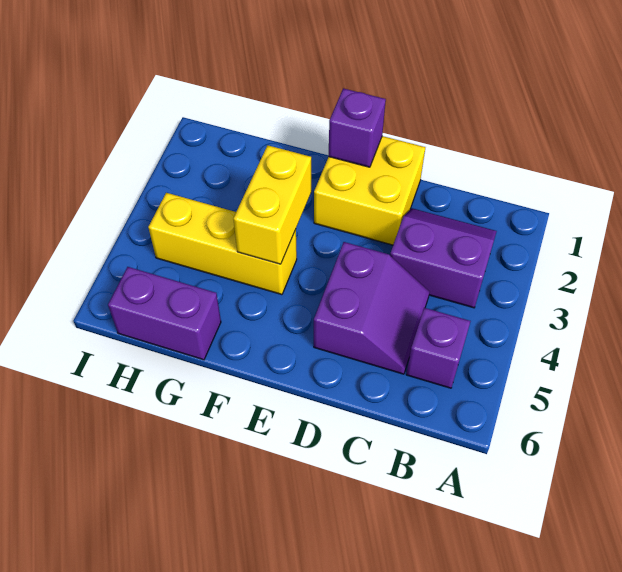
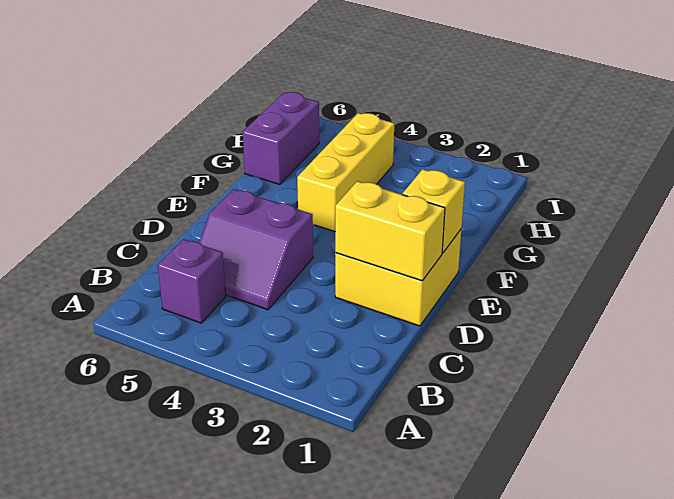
purple 2x2 slope [390,208,497,308] -> none
purple 1x1 brick [329,88,386,167] -> yellow 1x1 brick [403,169,465,253]
yellow 1x2 brick [233,145,311,264] -> yellow 1x2 brick moved to [335,181,445,281]

